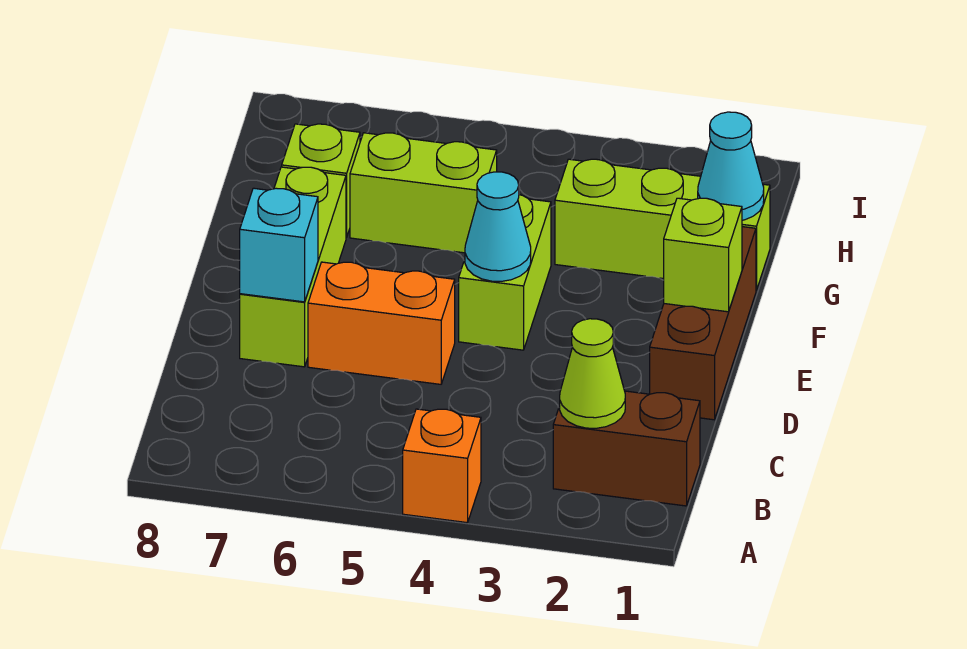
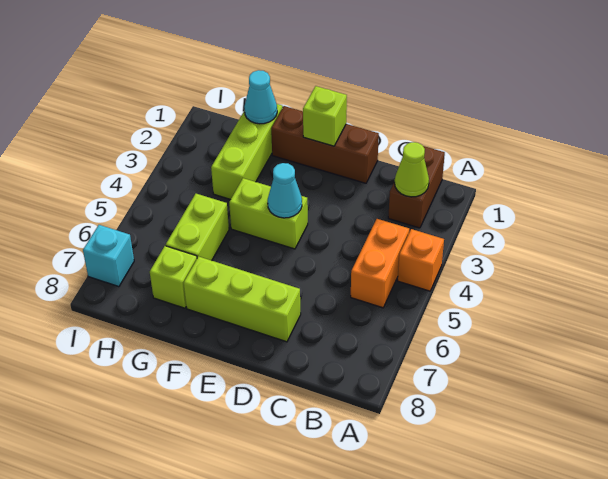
orange 1x2 brick [308,262,455,384] -> orange 1x2 brick moved to [351,219,409,308]
cyan 1x1 brick [240,188,318,302] -> cyan 1x1 brick moved to [83,225,134,287]

